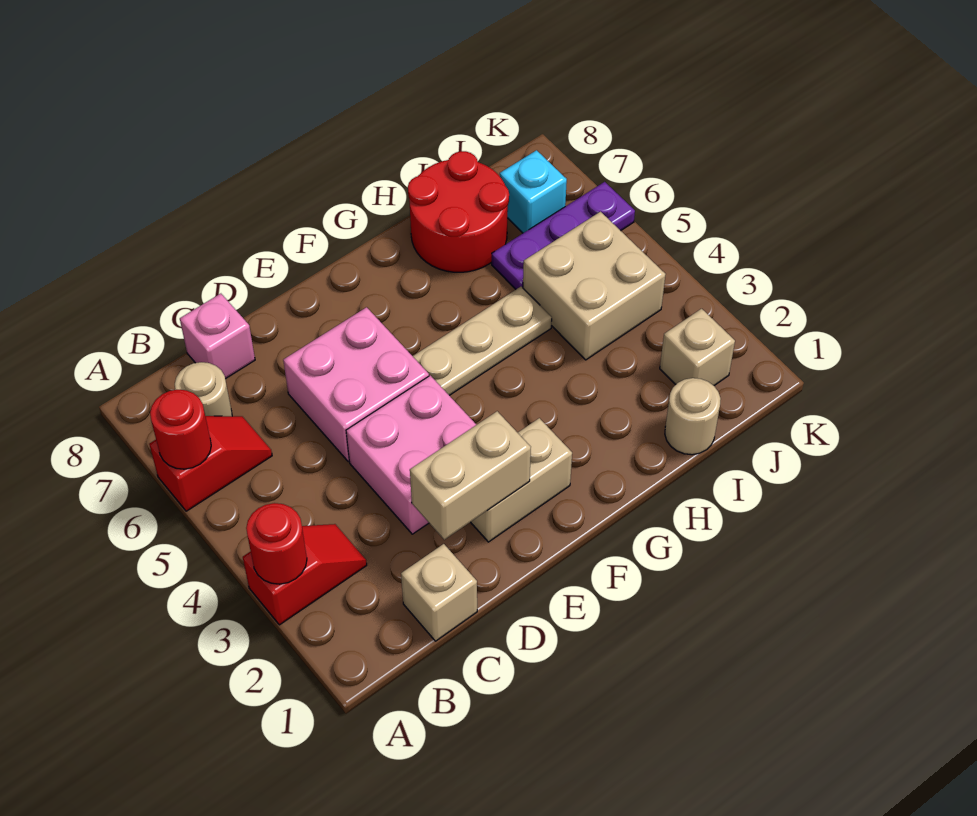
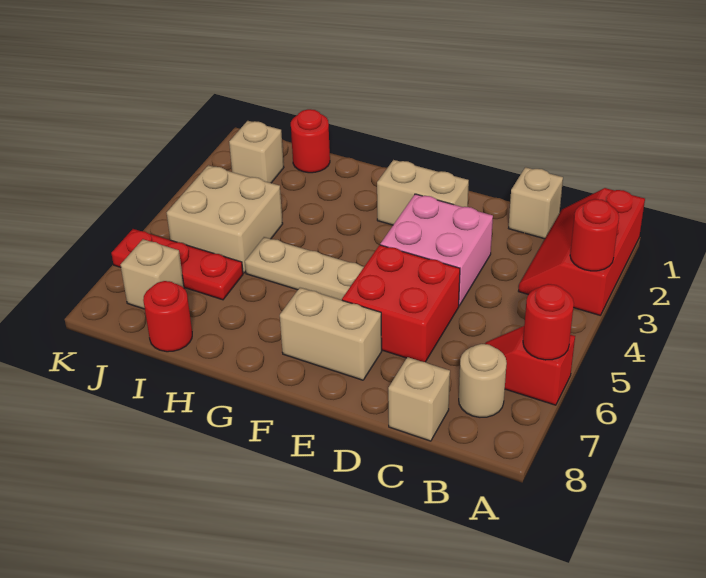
red 1x2 slope [243,524,367,625] -> red 2x3 slope [519,188,645,315]
pink 1x1 brick [180,294,255,379] -> tan 1x1 brick [388,357,450,441]
tan 1x2 brick [410,411,531,540] -> tan 1x2 brick moved to [280,288,382,380]
pink 2x2 brick [283,307,429,462] -> red 2x2 brick [342,245,460,362]
red 2x2 round brick [408,151,509,272] -> red 1x1 round brick [143,281,192,352]
tan 1x1 round brick [665,378,721,455] -> red 1x1 round brick [291,109,330,173]
purple 1x3 plate [492,182,635,289] -> red 1x3 plate [111,229,243,300]
cyan 1x1 brick [500,150,567,233] -> tan 1x1 brick [121,239,184,309]

